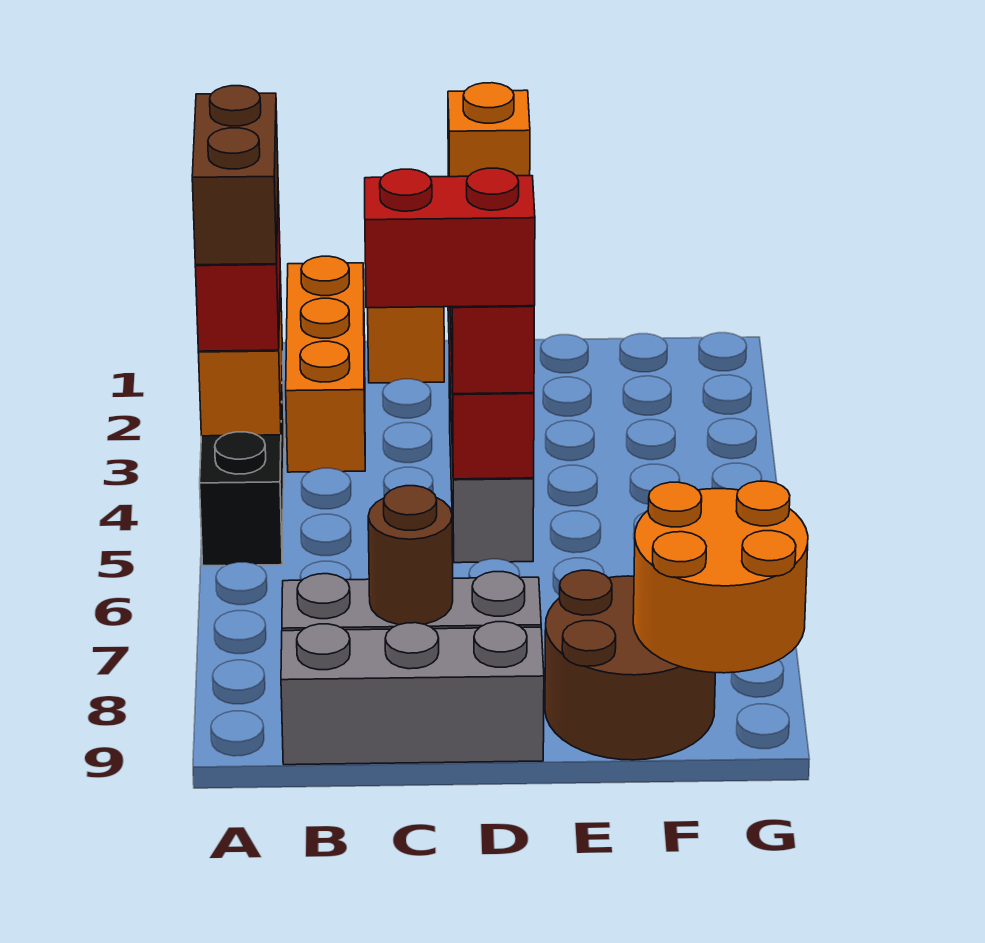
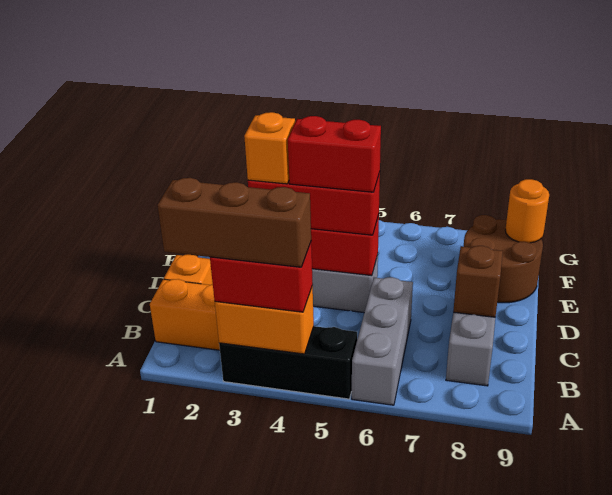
brown 1x2 brick [192,86,278,265] -> brown 1x3 brick [157,178,311,267]
grey 1x3 brick [281,622,544,765] -> grey 1x3 brick moved to [352,277,413,405]
red 1x2 brick [365,168,535,308] -> red 1x2 brick turned to [288,116,381,192]
brown 1x1 round brick [368,486,453,625] -> brown 1x1 brick [453,246,503,317]
orange 2x2 round brick [633,481,808,673] -> orange 1x1 round brick [505,179,549,243]

